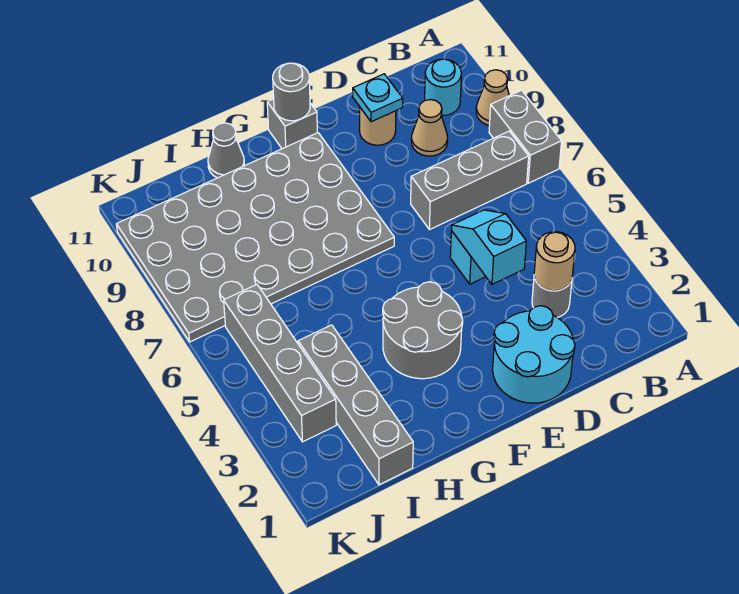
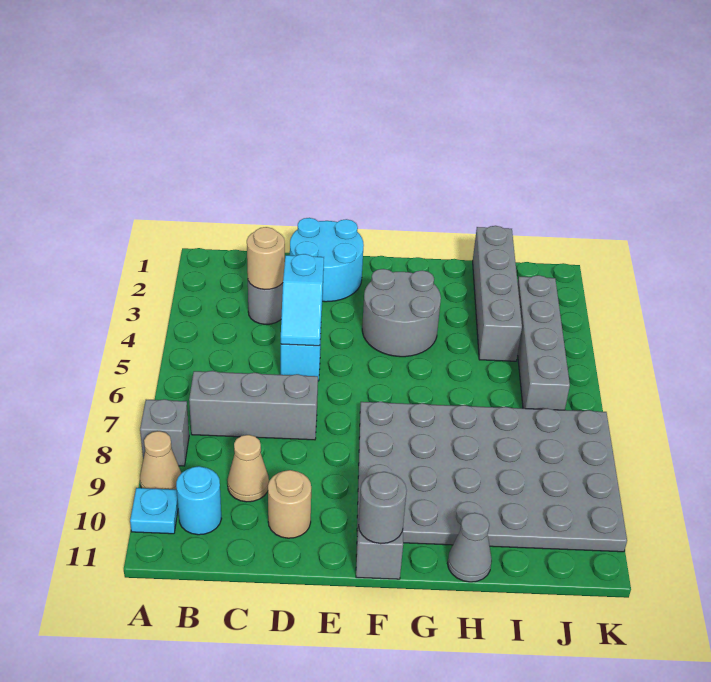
grey 1x2 brick [489,90,562,183] -> grey 1x1 brick [140,399,189,466]
cyan 1x1 plate [353,74,403,122] -> cyan 1x1 plate moved to [130,488,178,534]

